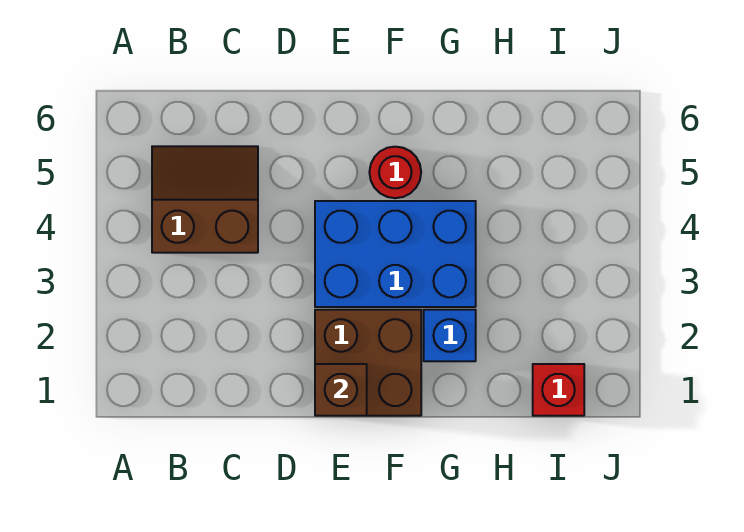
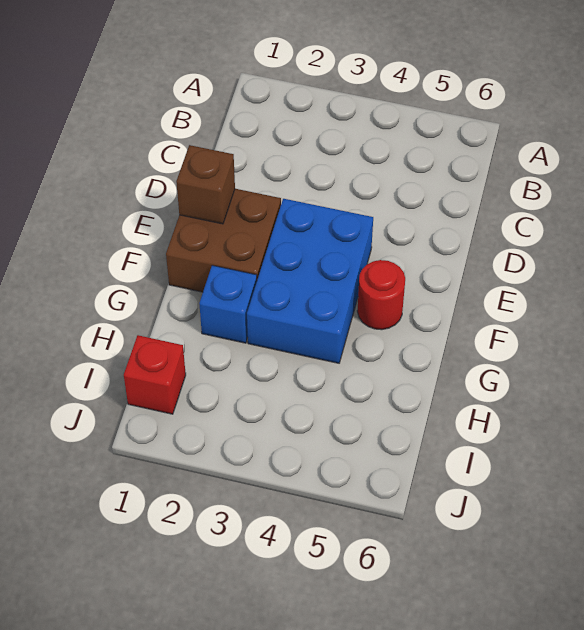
brown 2x2 slope [152,146,258,253] -> none

